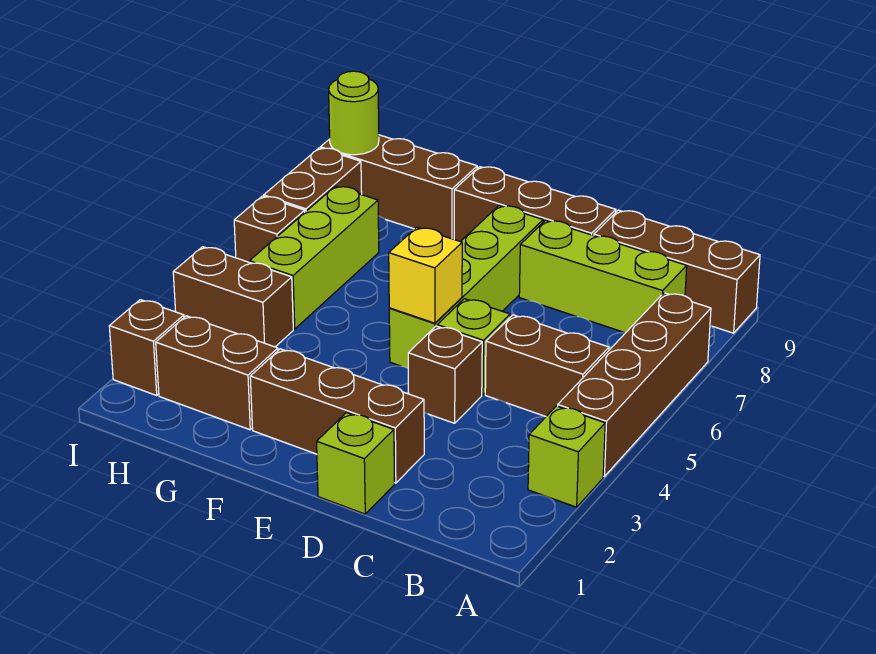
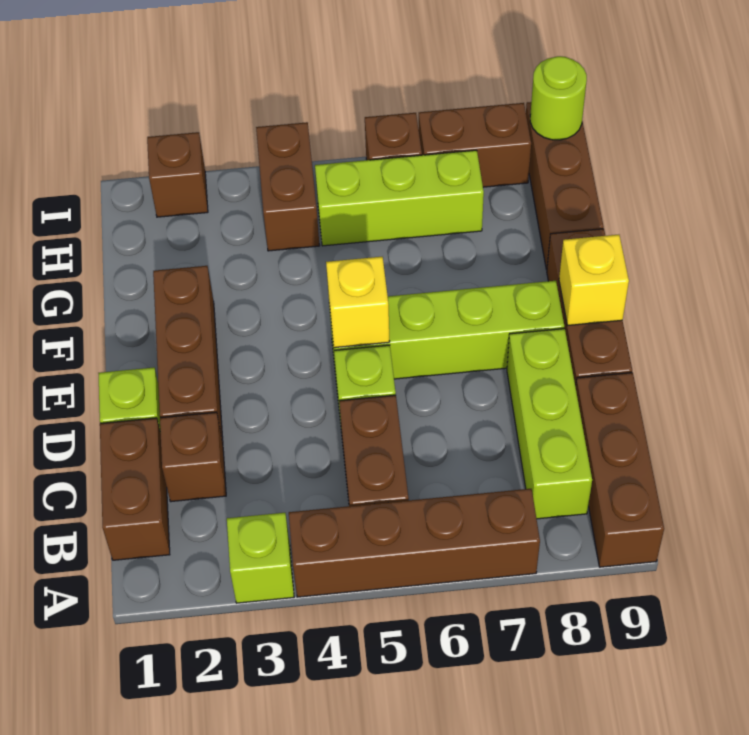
brown 1x1 brick [408,326,482,423] -> brown 1x1 brick moved to [160,412,226,502]
none -> yellow 1x1 brick [559,235,629,326]
brown 1x2 brick [156,316,278,430] -> brown 1x2 brick moved to [100,418,170,560]

